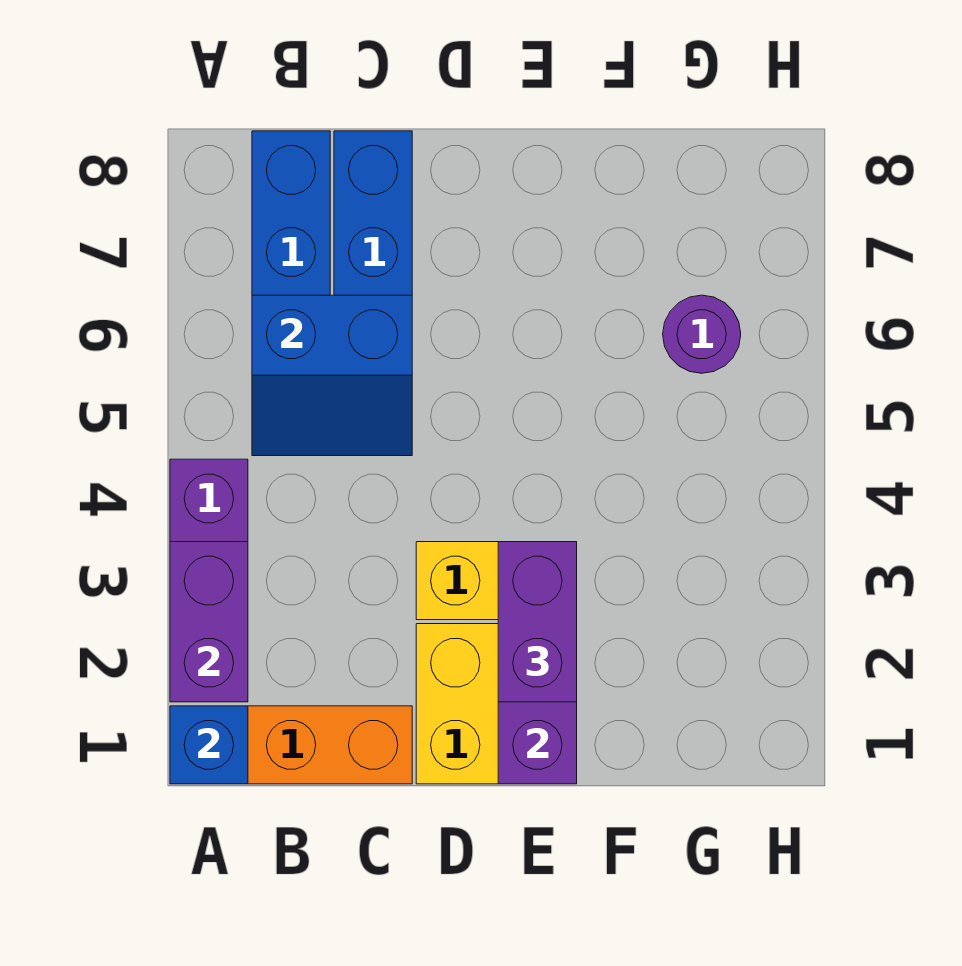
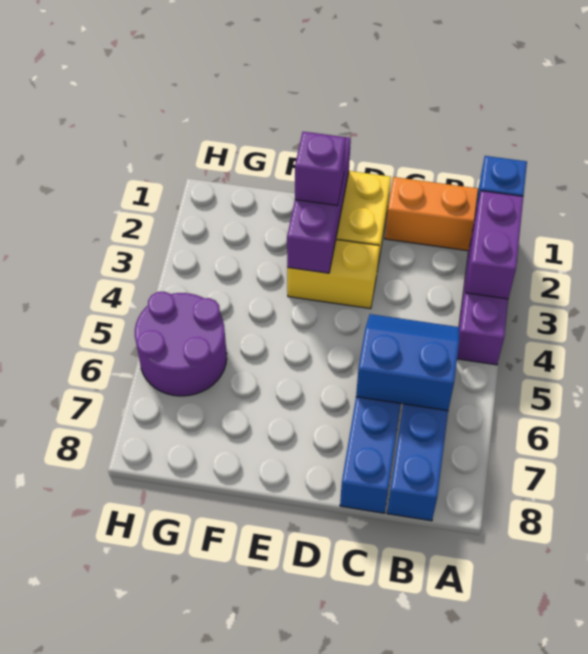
purple 1x2 brick [498,542,577,702] -> purple 1x1 brick [295,132,346,206]
purple 1x1 round brick [663,295,741,373] -> purple 2x2 round brick [135,292,227,396]

